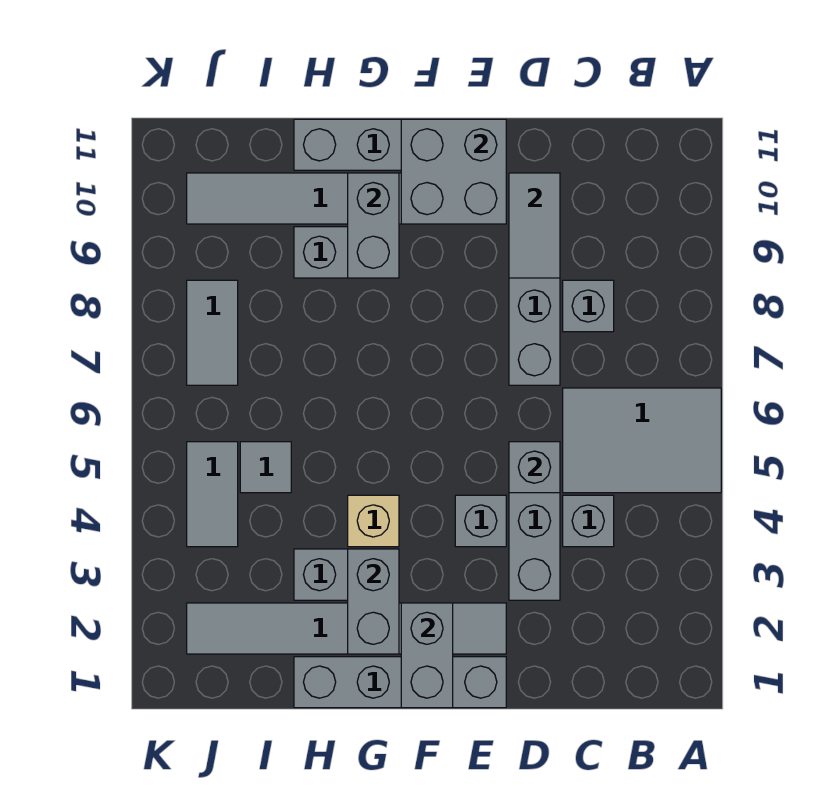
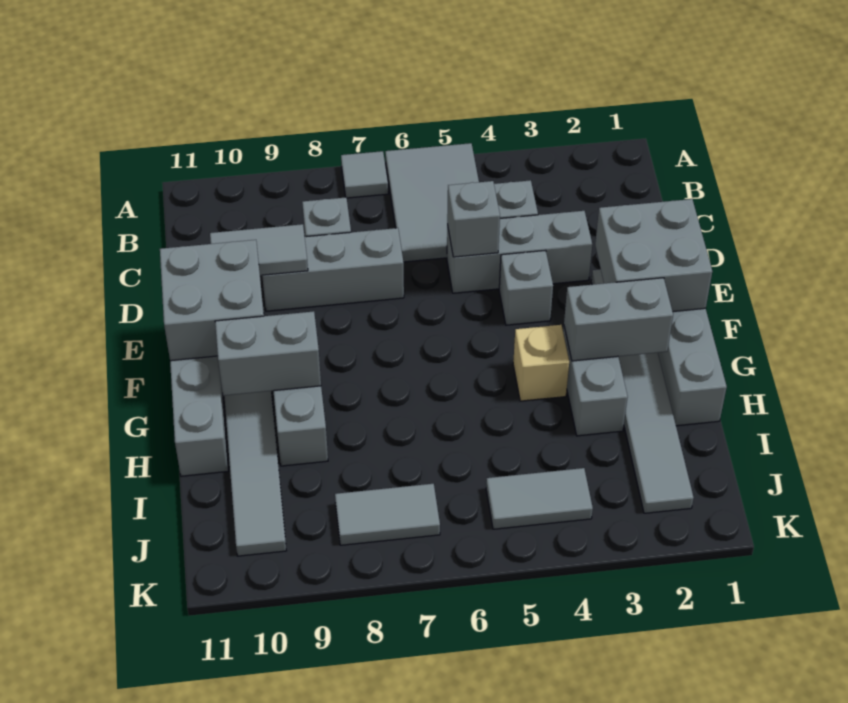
grey 1x2 brick [401,603,453,708] -> grey 2x2 brick [595,199,712,312]
grey 1x1 tile [240,442,291,493] -> grey 1x1 tile moved to [341,151,388,198]

